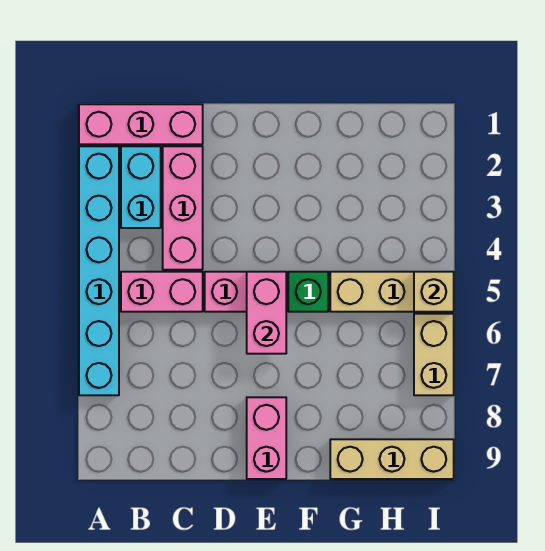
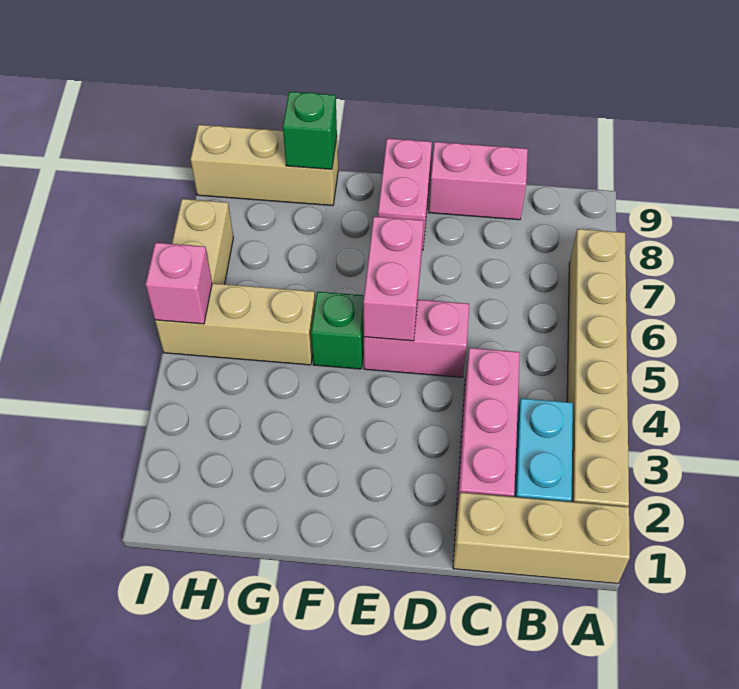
pink 1x3 brick [79,104,203,144] -> tan 1x3 brick [453,492,630,584]
cyan 1x6 brick [79,146,119,395] -> tan 1x6 brick [567,229,629,507]
pink 1x2 brick [121,272,203,312] -> pink 1x2 brick moved to [429,142,528,220]
none -> green 1x1 brick [283,92,337,169]
tan 1x1 brick [414,272,454,312] -> pink 1x1 brick [146,243,212,324]

